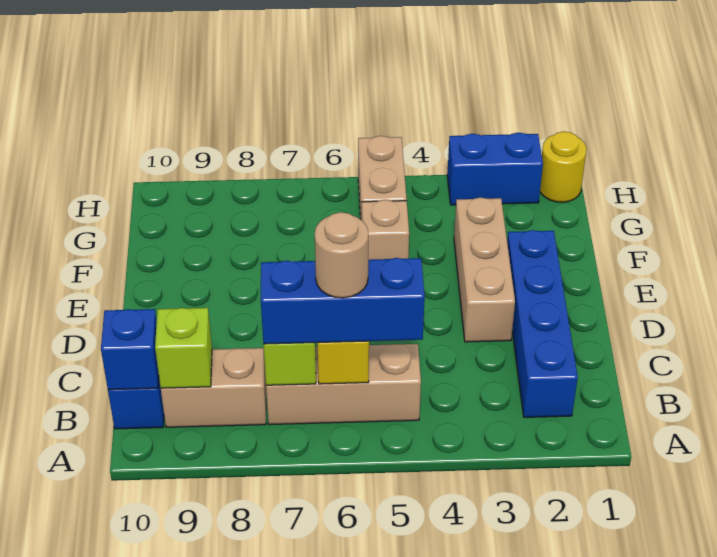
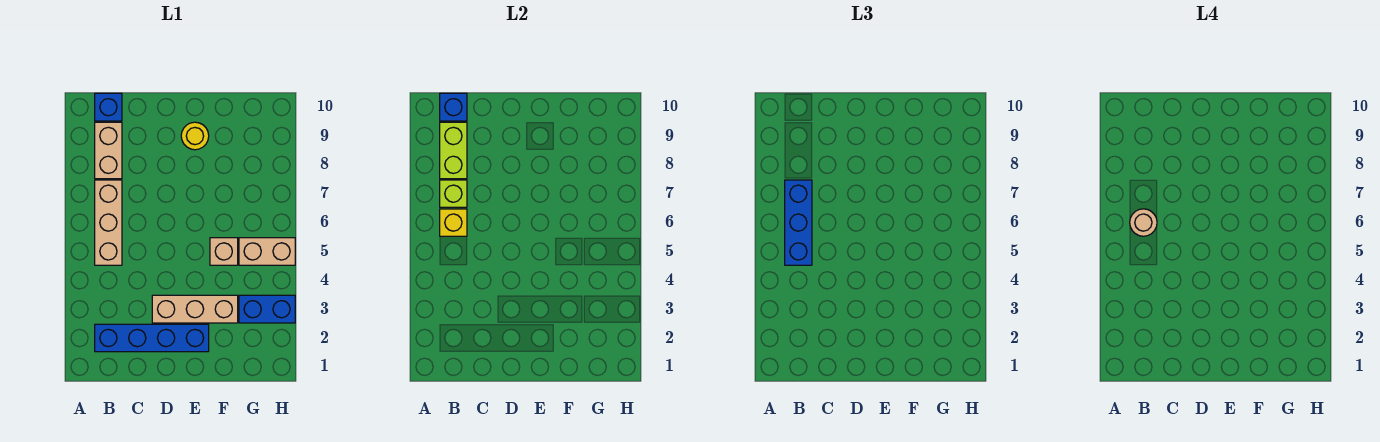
lime 1x1 brick [155,308,212,388] -> lime 1x2 brick [440,122,467,179]
yellow 1x1 round brick [540,131,586,202] -> yellow 1x1 round brick moved to [181,122,209,150]
blue 1x2 brick [447,133,543,205] -> blue 1x2 brick turned to [239,295,295,323]

